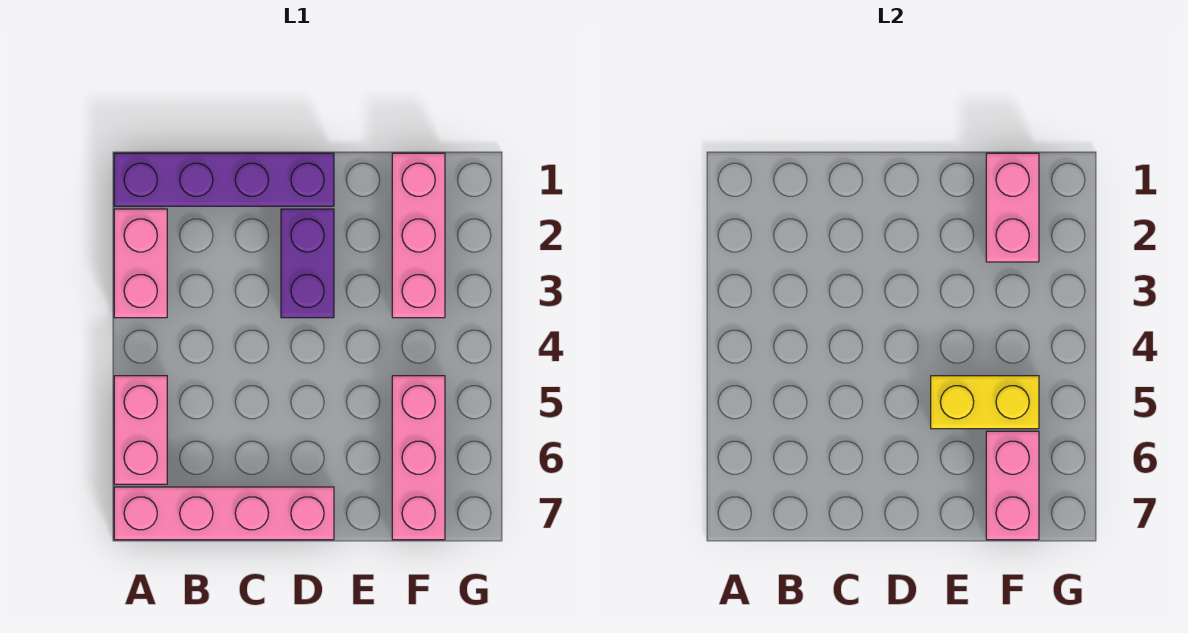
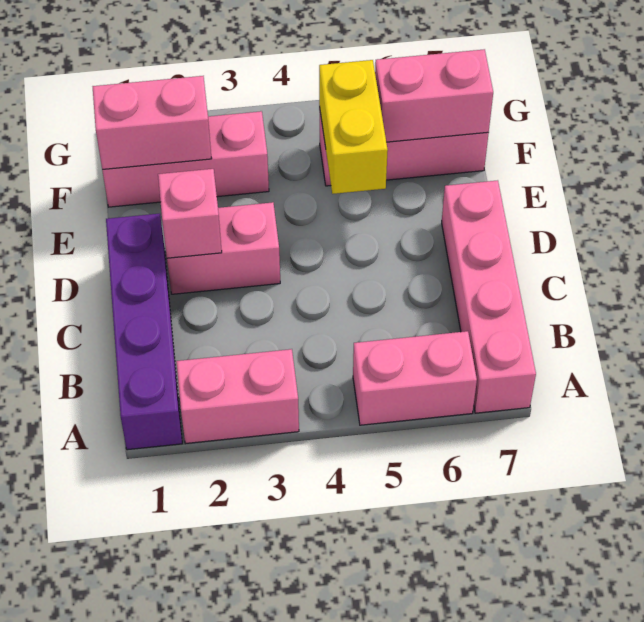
purple 1x2 brick [281,209,334,318] -> pink 1x2 brick [167,202,280,294]
none -> pink 1x1 brick [158,169,222,258]

